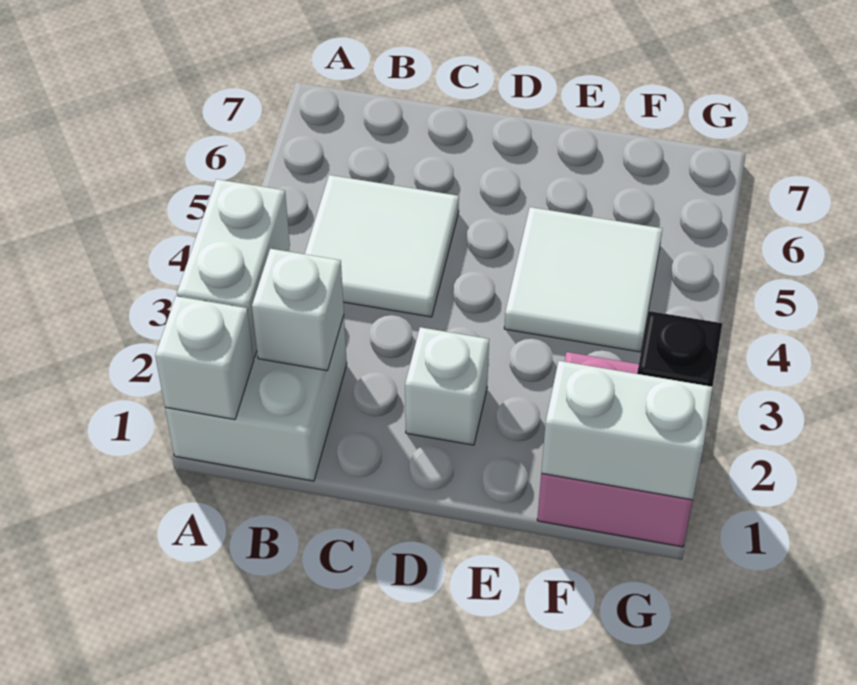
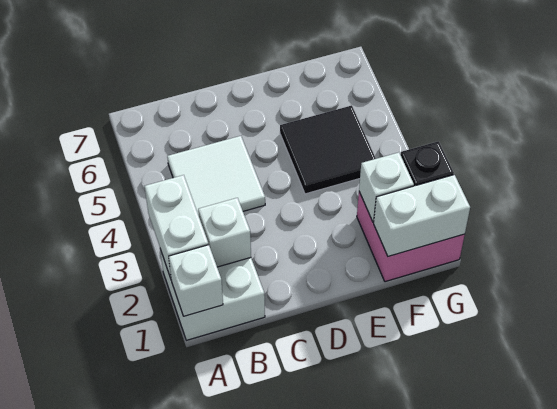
white 1x1 brick [405,327,489,445] -> white 1x1 brick moved to [359,152,414,222]
white 2x2 tile [504,207,662,352] -> black 2x2 tile [280,105,376,194]

